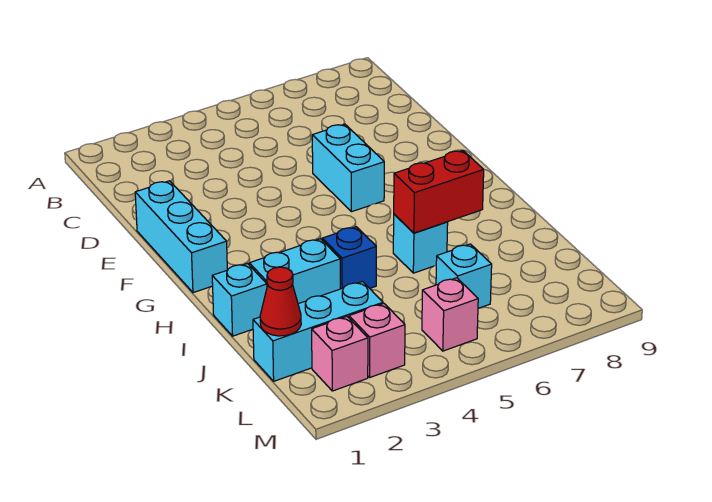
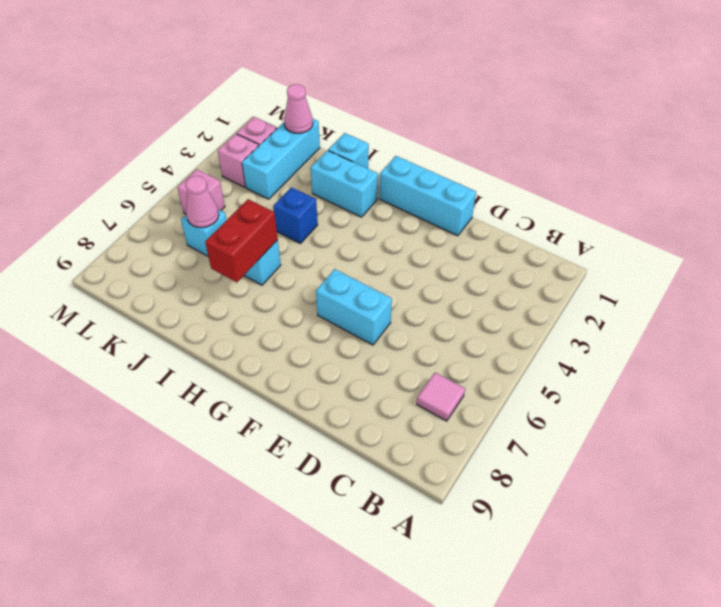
none -> pink 1x1 tile [417,373,465,421]
cyan 1x2 brick [249,239,340,304] -> cyan 1x2 brick turned to [311,150,378,217]
red 1x1 cone [260,267,301,336] -> pink 1x1 cone [284,84,313,133]
none -> pink 1x1 cone [186,176,219,228]

